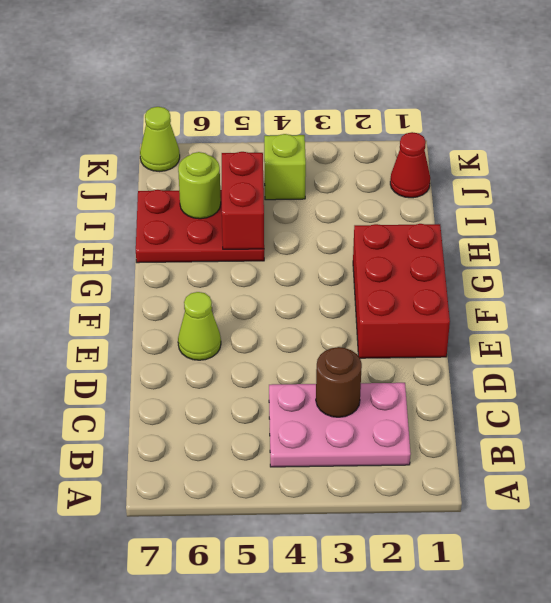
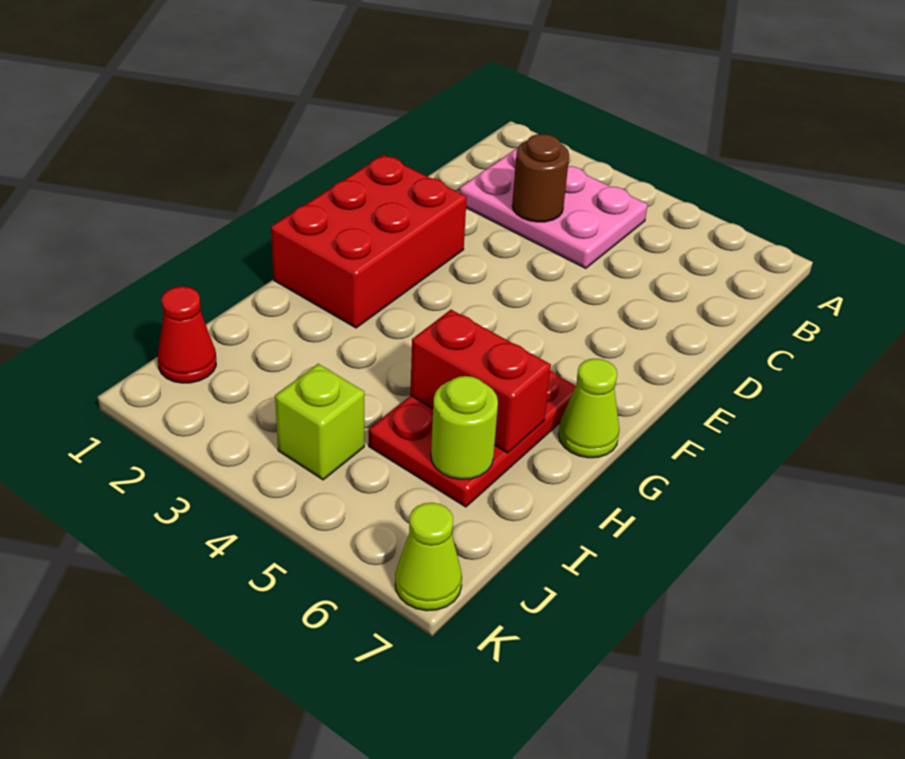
lime 1x1 cone [178,292,221,360] -> lime 1x1 cone moved to [558,359,619,458]
red 2x3 plate [136,190,264,263] -> red 2x3 plate turned to [369,371,575,507]
red 1x2 brick [222,152,264,249] -> red 1x2 brick turned to [410,310,551,453]

